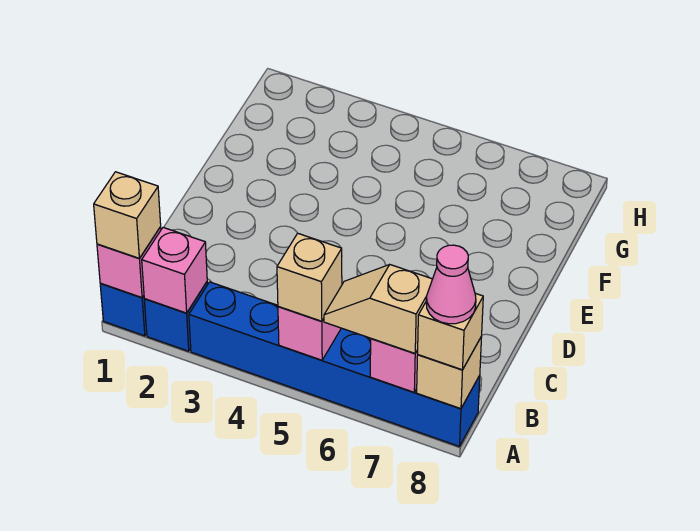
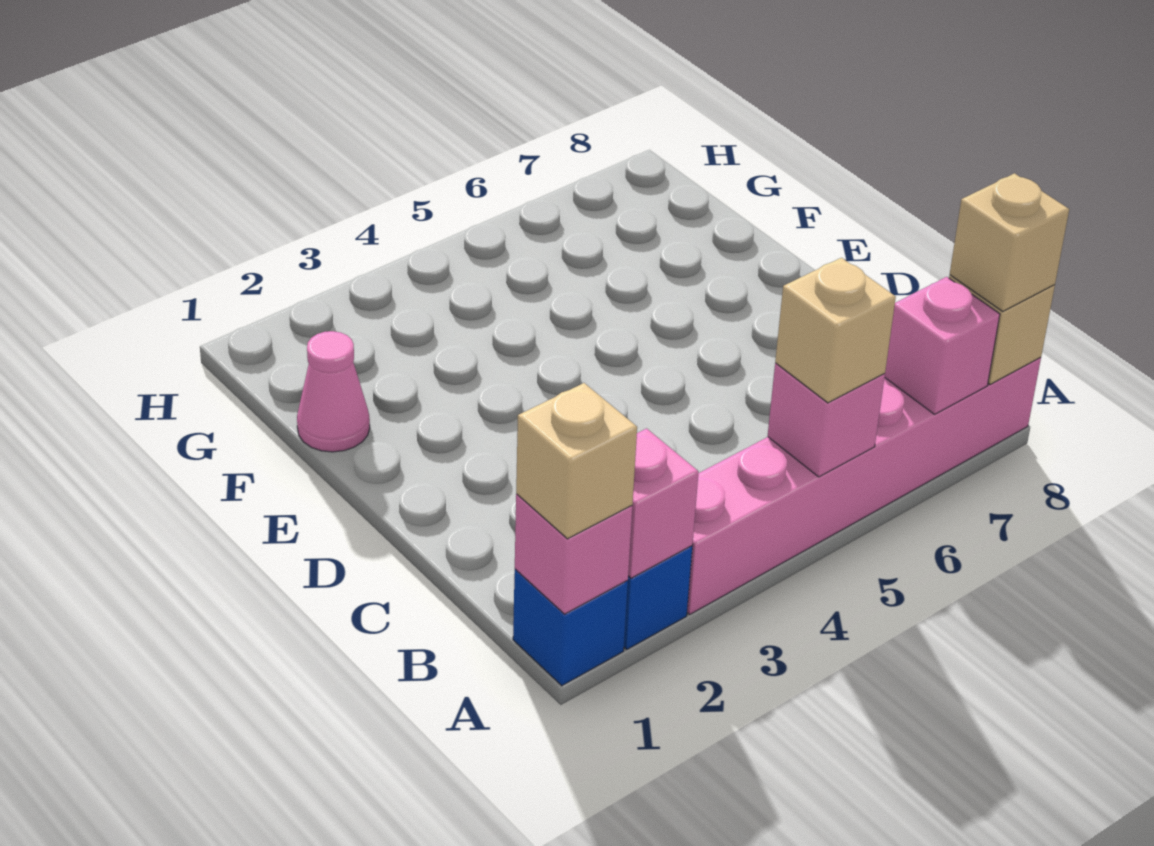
blue 1x6 brick [189,282,480,446] -> pink 1x6 brick [687,357,1041,614]
tan 1x2 slope [324,265,432,353] -> none
pink 1x1 cone [426,245,476,324] -> pink 1x1 cone moved to [297,331,370,452]

